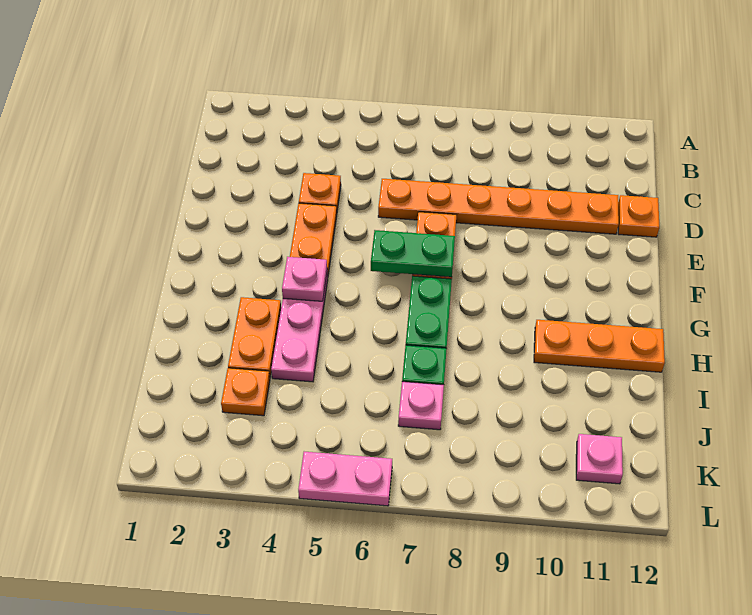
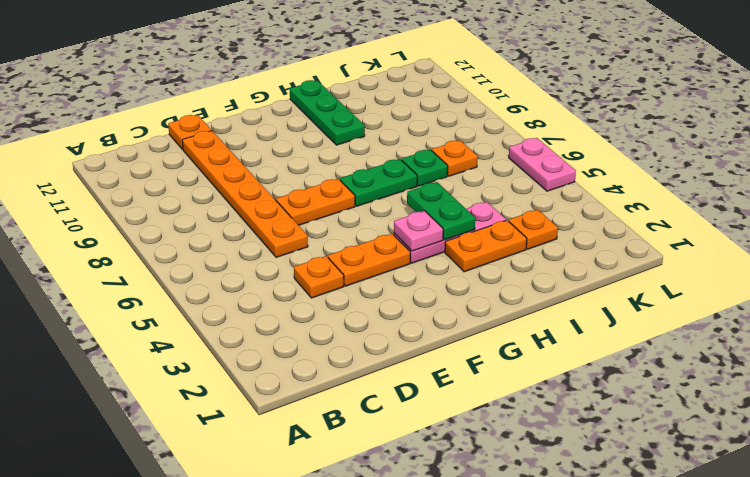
green 1x2 plate [371,230,455,277] -> green 1x2 plate moved to [407,182,475,240]
orange 1x3 plate [534,320,665,372] -> green 1x3 plate [290,80,365,145]
pink 1x1 plate [398,382,444,430] -> orange 1x1 plate [432,140,478,176]
pink 1x1 plate [576,434,623,484] -> none

